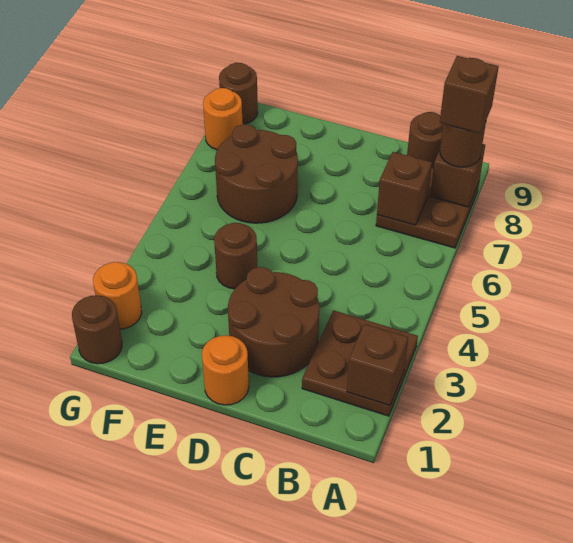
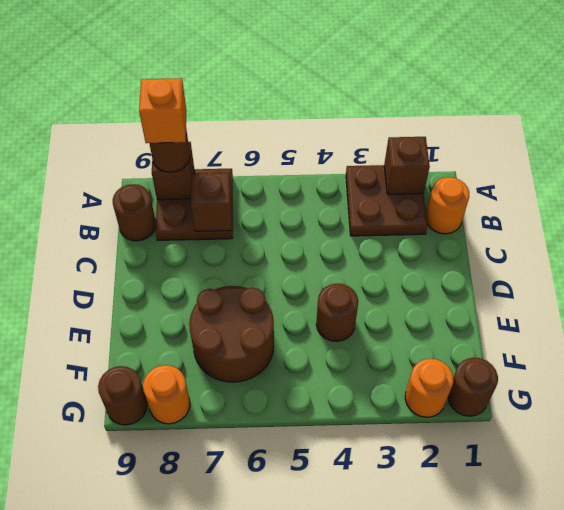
brown 1x1 brick [440,56,499,134] -> orange 1x1 brick [139,78,187,143]
brown 2x2 round brick [228,267,319,377] -> none
orange 1x1 round brick [202,335,249,405] -> orange 1x1 round brick moved to [426,177,469,234]

